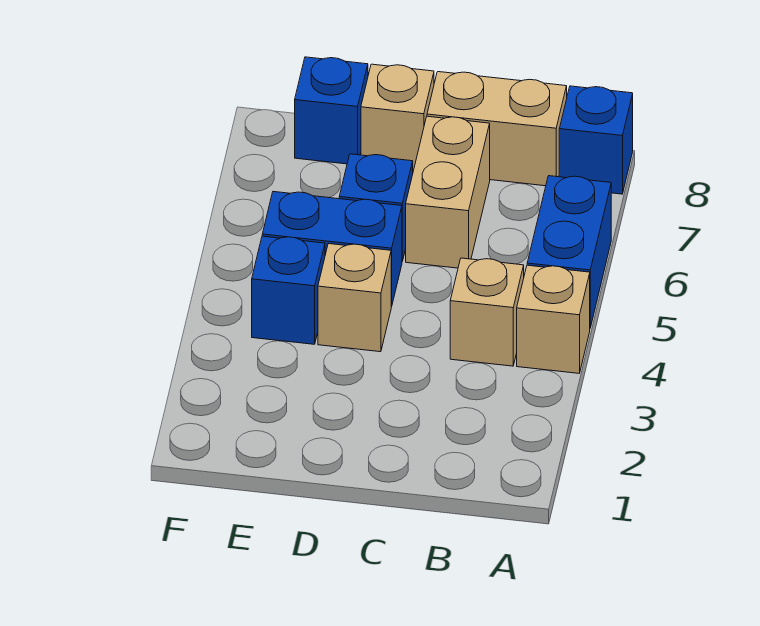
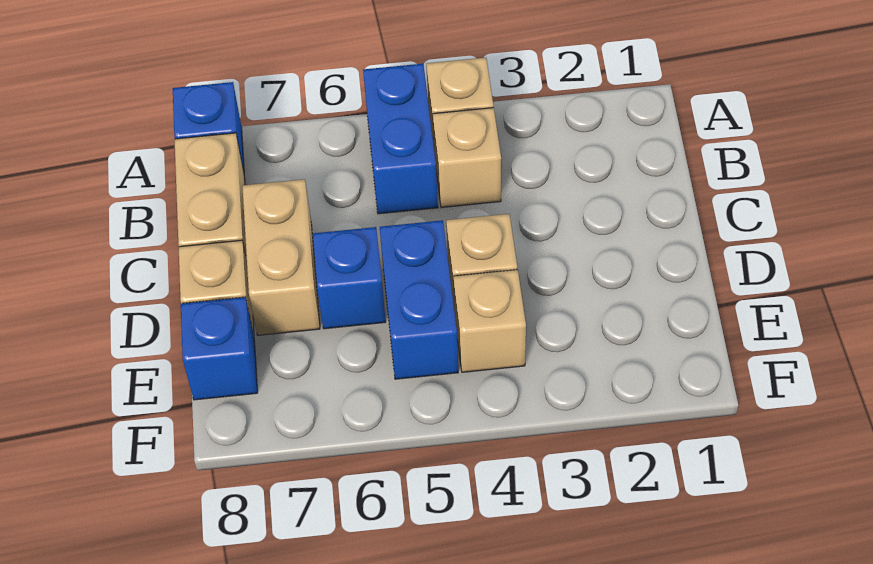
blue 1x2 brick [527,176,611,328] -> blue 1x2 brick turned to [363,64,438,214]
tan 1x2 brick [406,116,490,268] -> tan 1x2 brick turned to [242,179,320,335]
blue 1x1 brick [252,236,325,344] -> tan 1x1 brick [453,270,526,372]

